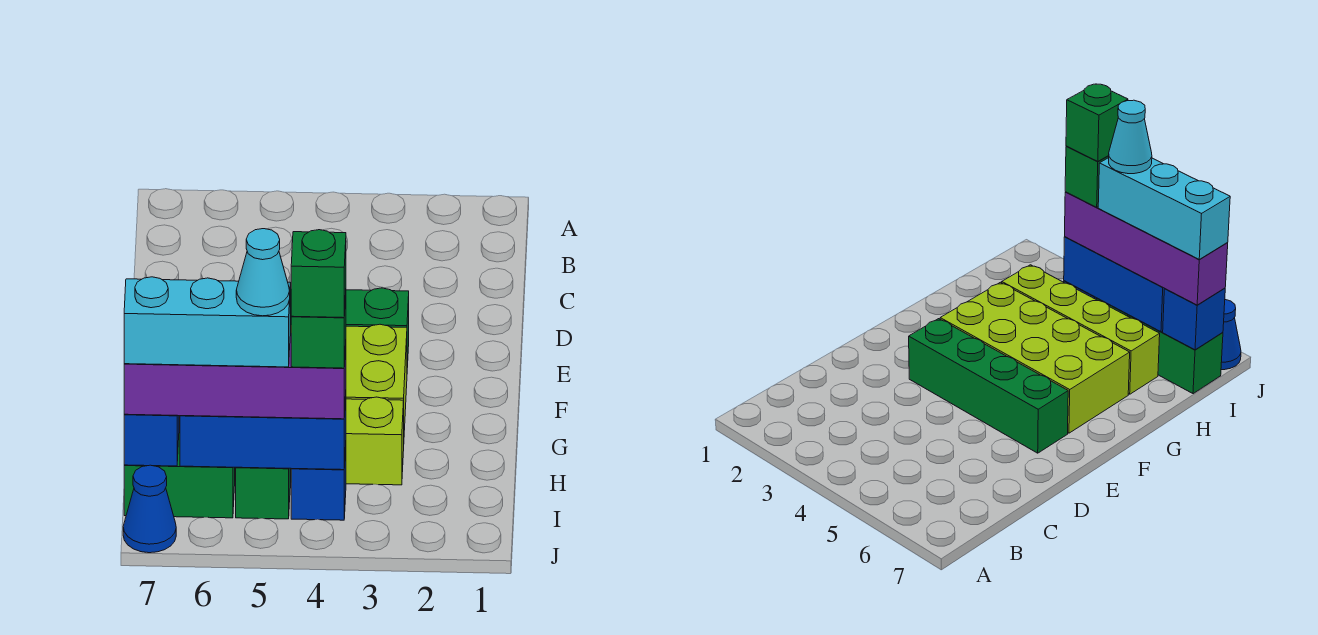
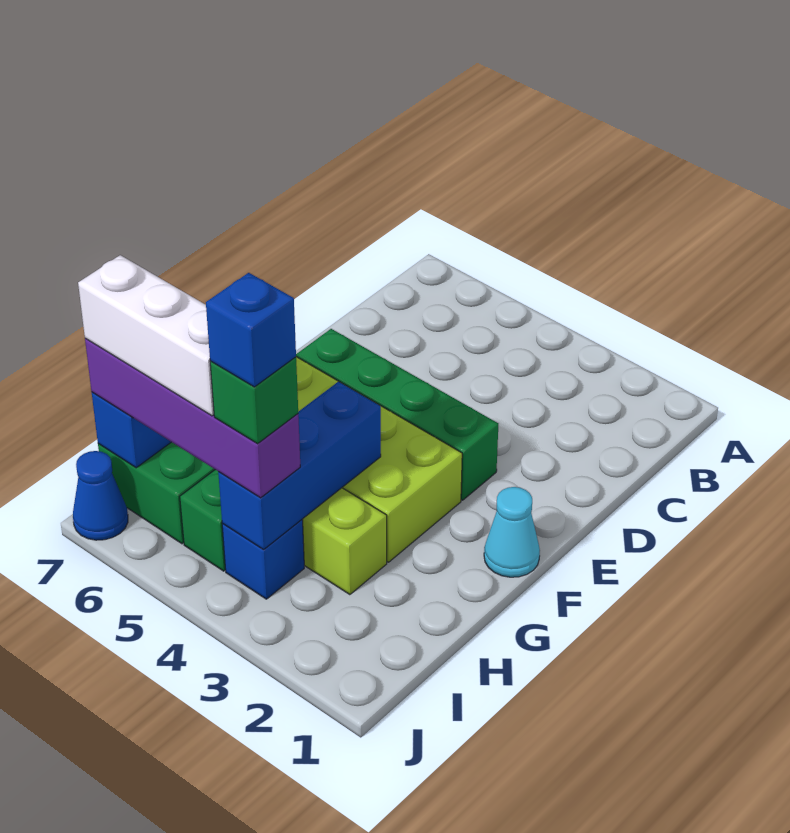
blue 1x3 brick [180,397,346,470] -> blue 1x3 brick turned to [218,381,381,550]
green 1x1 brick [291,230,346,318] -> blue 1x1 brick [206,273,296,387]
cyan 1x3 brick [124,277,290,367] -> white 1x3 brick [78,255,214,416]
cyan 1x1 cone [236,229,290,316] -> cyan 1x1 cone moved to [484,487,540,577]

